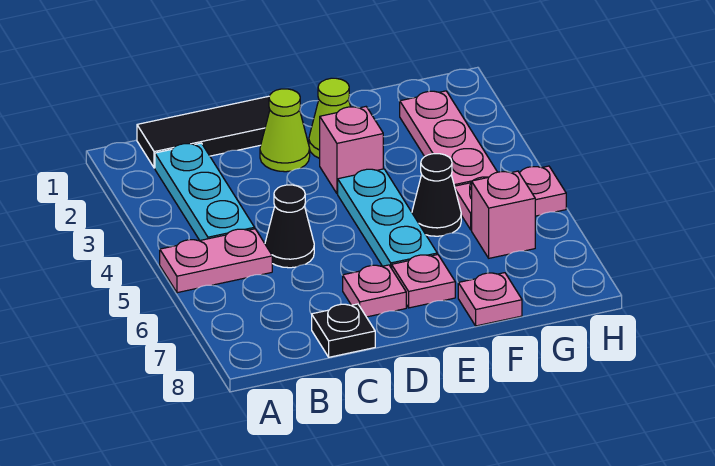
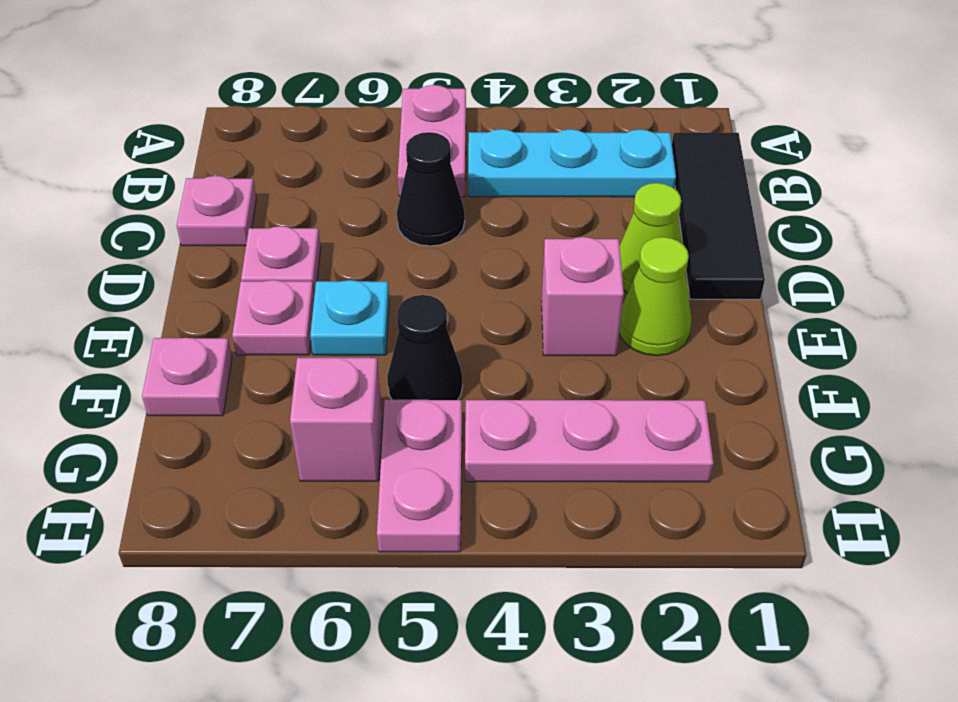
black 1x1 plate [312,304,375,357] -> pink 1x1 plate [177,176,256,246]
cyan 1x3 plate [338,169,437,268] -> cyan 1x1 plate [310,280,389,355]

